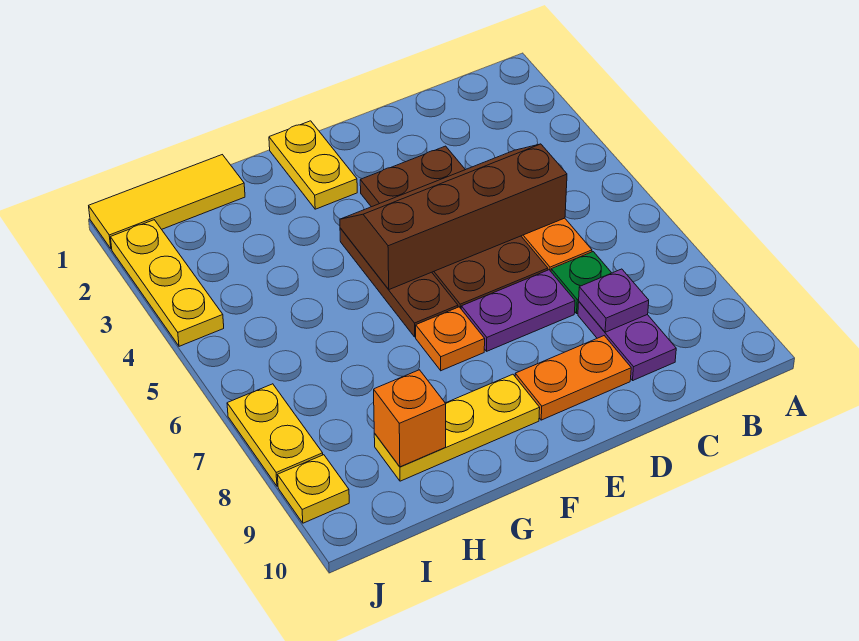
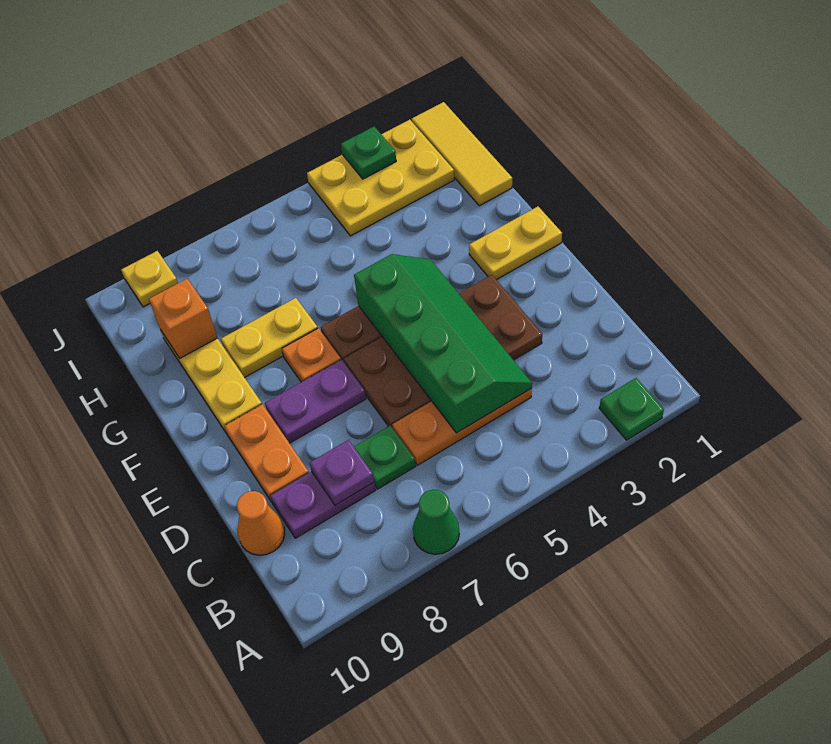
none -> green 1x1 plate [599,378,664,440]
none -> green 1x1 cone [413,490,459,554]
brown 2x4 slope [340,144,567,289] -> green 2x4 slope [354,254,532,433]
none -> orange 1x1 cone [237,491,285,555]
purple 1x2 plate [461,270,575,351] -> purple 1x2 plate turned to [265,360,366,443]
yellow 1x3 plate [110,220,224,346] -> yellow 2x3 plate [307,120,454,236]
none -> green 1x1 plate [341,126,396,179]
yellow 1x2 plate [227,384,323,486] -> yellow 1x2 plate moved to [221,298,318,377]

